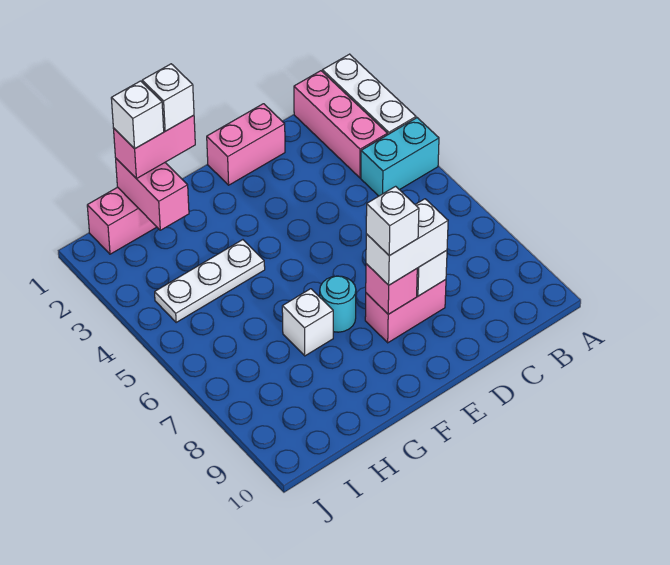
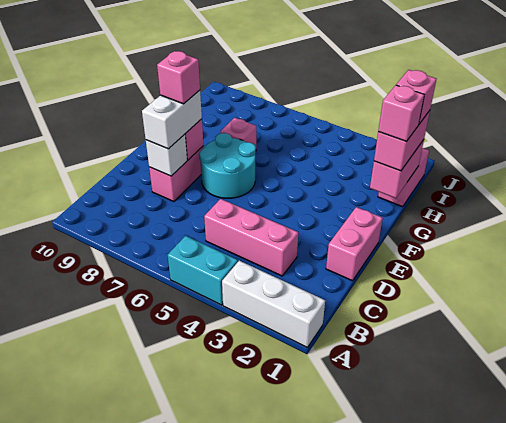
cyan 1x2 brick [361,118,439,196] -> cyan 1x2 brick turned to [168,236,238,305]
pink 1x3 brick [294,71,387,178] -> pink 1x3 brick moved to [204,199,298,276]
white 1x1 brick [366,186,419,256] -> pink 1x1 brick [157,51,200,104]
cyan 1x1 round brick [320,276,356,332] -> cyan 2x2 round brick [199,133,256,198]
white 1x1 brick [142,64,194,131] -> pink 1x1 brick [378,85,424,142]
white 1x3 plate [155,240,265,322] -> none
white 1x1 brick [282,289,333,356] -> pink 1x1 brick [221,118,256,147]
pink 1x2 brick [116,159,189,230] -> pink 1x2 brick turned to [370,140,424,198]
white 1x1 brick [111,81,164,149] -> pink 1x1 brick [396,70,437,124]

